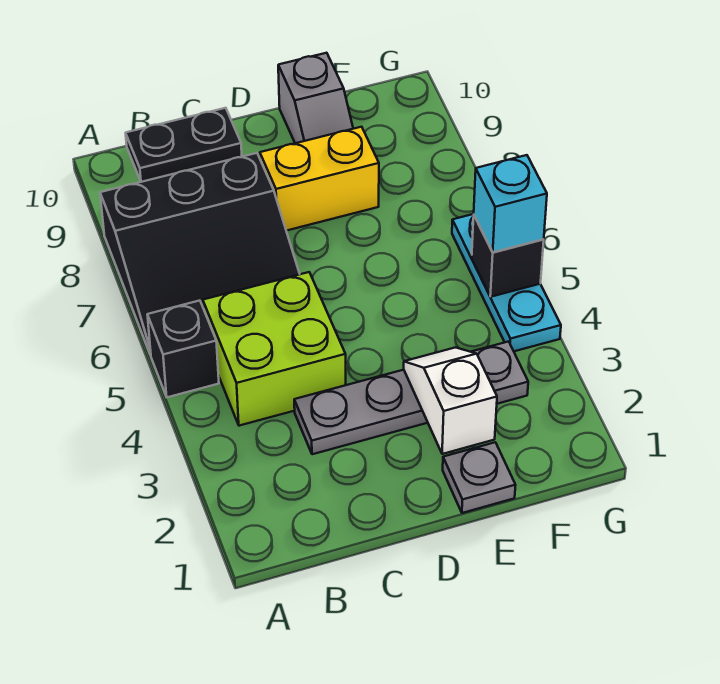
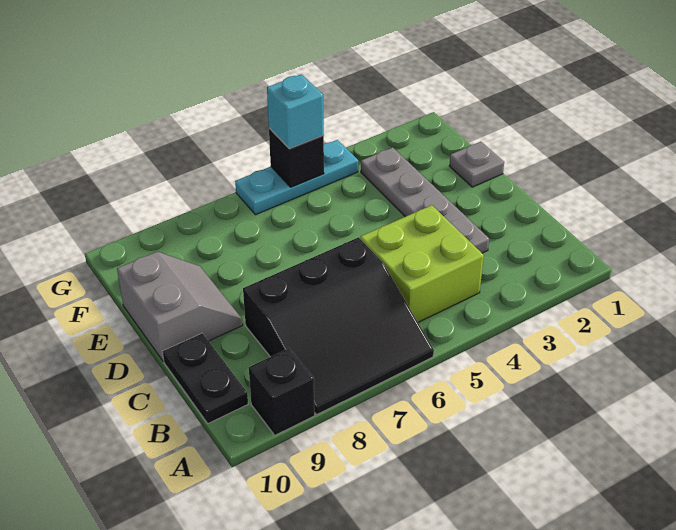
black 1x1 brick [147,301,219,397] -> black 1x1 brick moved to [249,348,315,435]
black 3x3 slope [100,153,300,355] -> black 3x3 slope turned to [243,237,434,414]
yellow 1x2 brick [260,127,379,231] -> none
white 1x2 slope [404,348,497,454] -> none
grey 1x2 slope [278,53,353,143] -> grey 2x2 slope [117,252,243,362]

